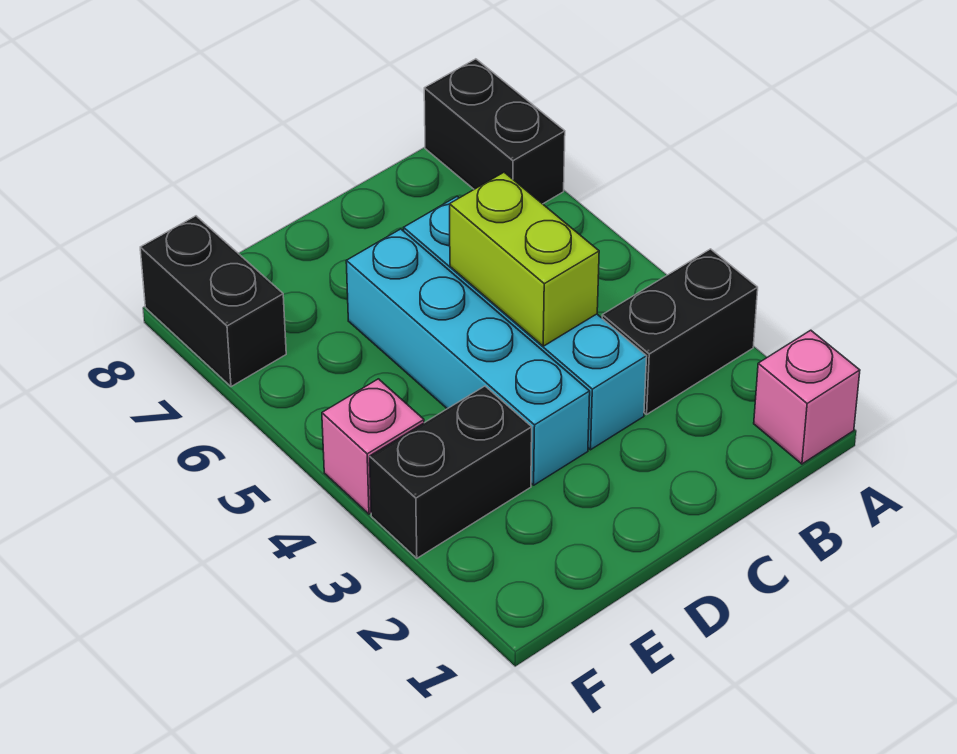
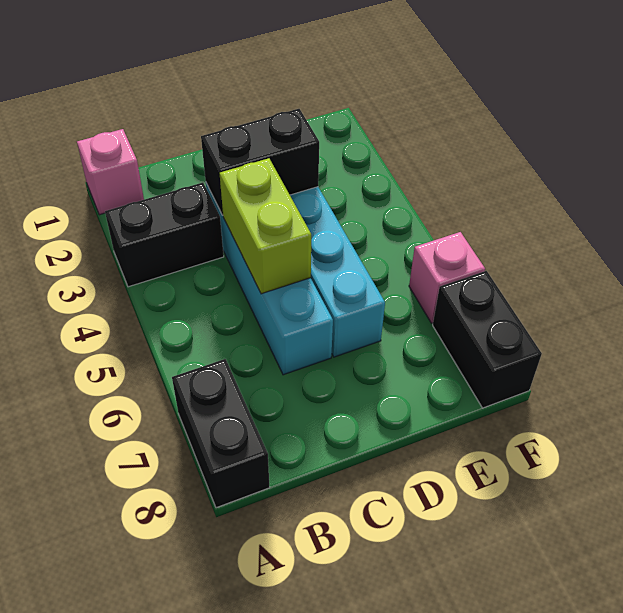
black 1x2 brick [370,386,532,558] -> black 1x2 brick moved to [201,109,319,215]
pink 1x1 brick [322,379,424,514] -> pink 1x1 brick moved to [409,232,485,323]

